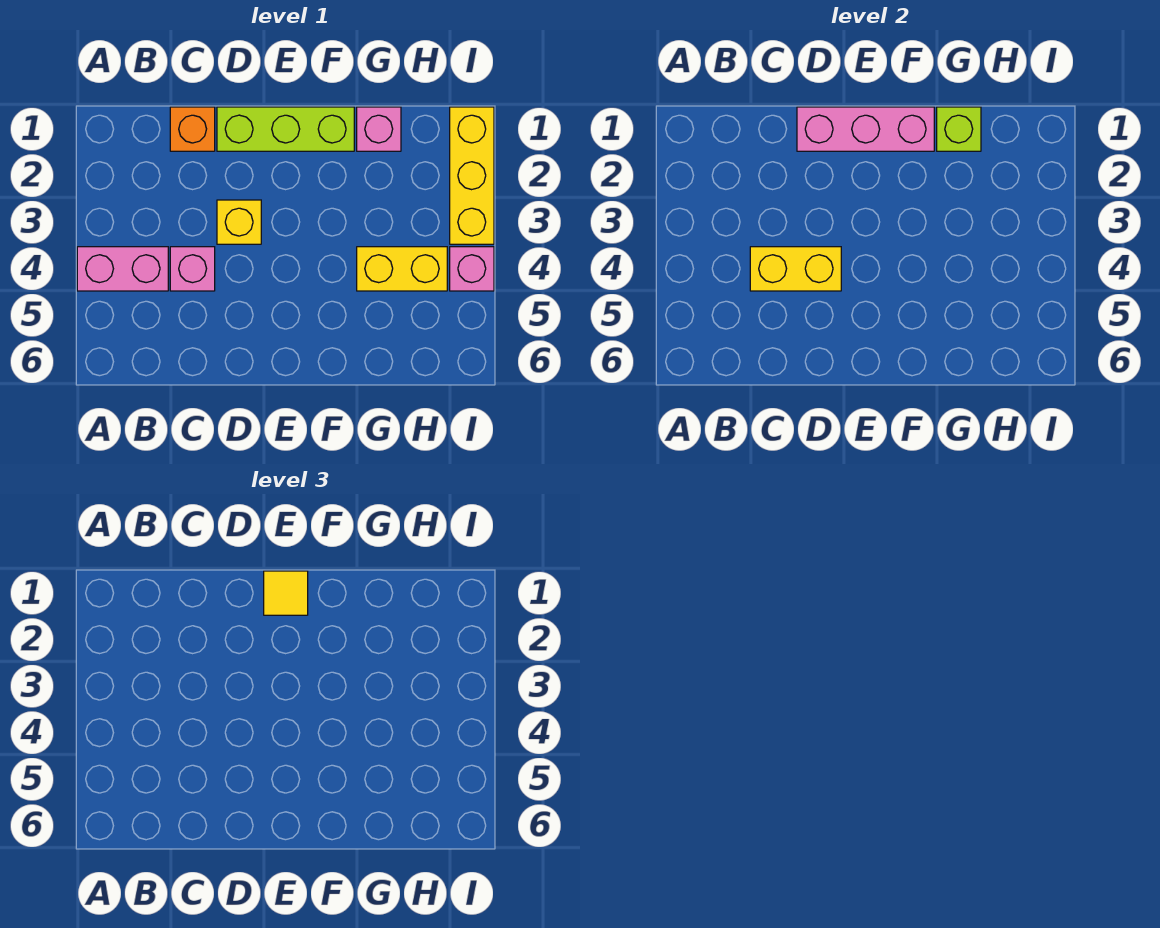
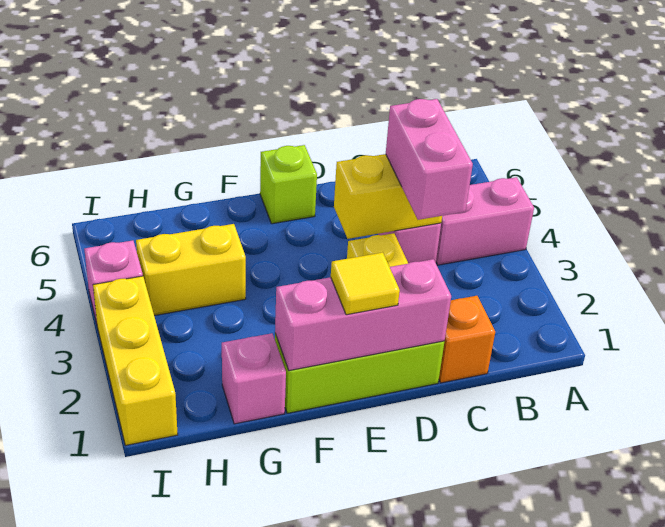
none -> pink 1x2 brick [386,99,473,220]
lime 1x1 brick [937,107,981,151] -> lime 1x1 brick moved to [260,145,317,224]

